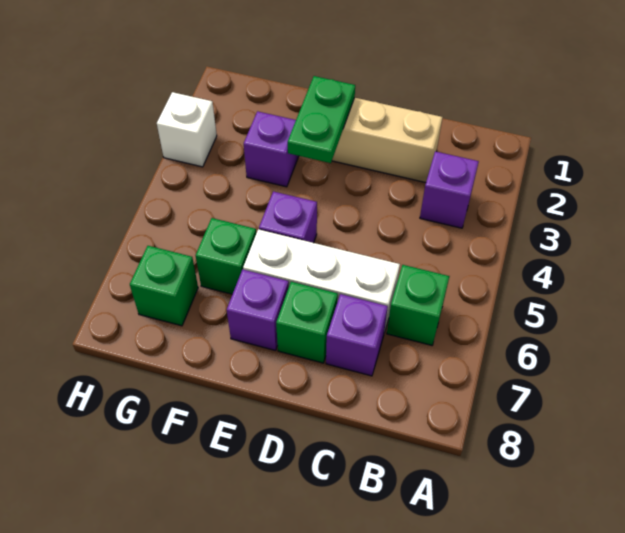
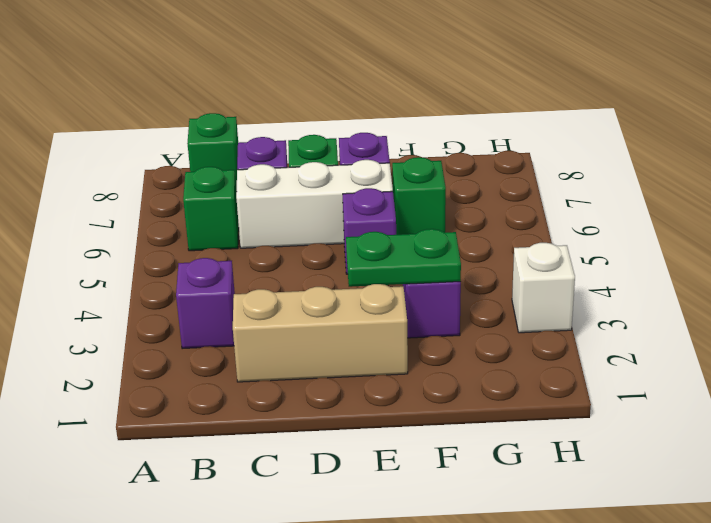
green 1x2 plate [288,76,355,163] -> green 1x2 plate turned to [346,229,461,287]
green 1x1 brick [130,246,198,326] -> green 1x1 brick moved to [187,113,238,191]

